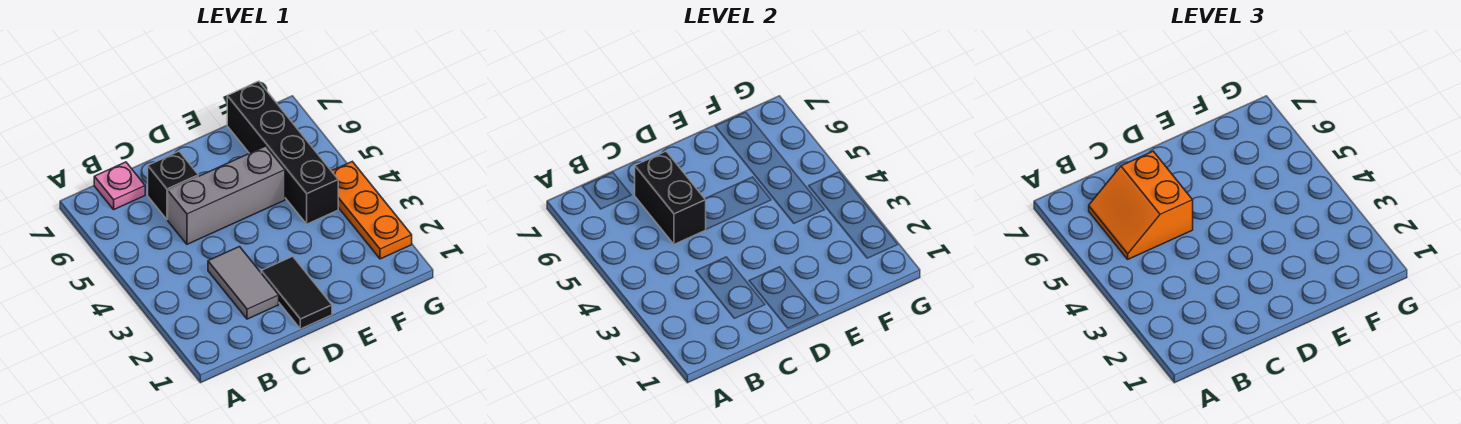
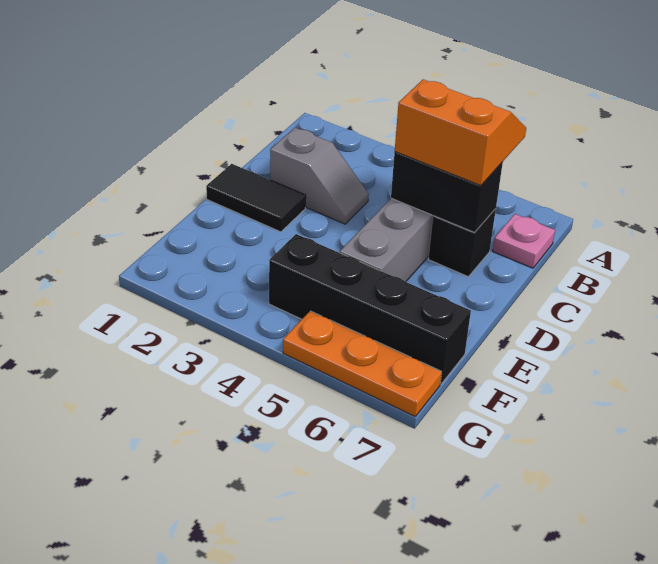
grey 1x2 tile [208,247,279,319] -> grey 1x2 slope [270,128,369,224]
orange 1x3 plate [332,162,412,259] -> orange 1x3 plate moved to [283,311,442,416]

